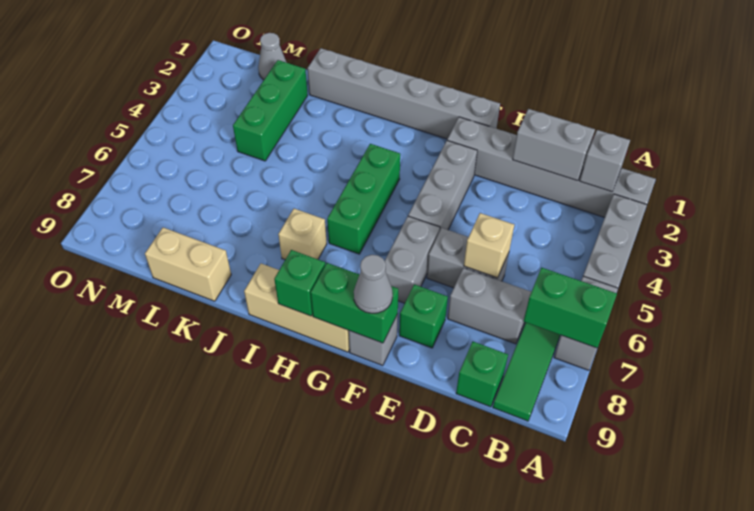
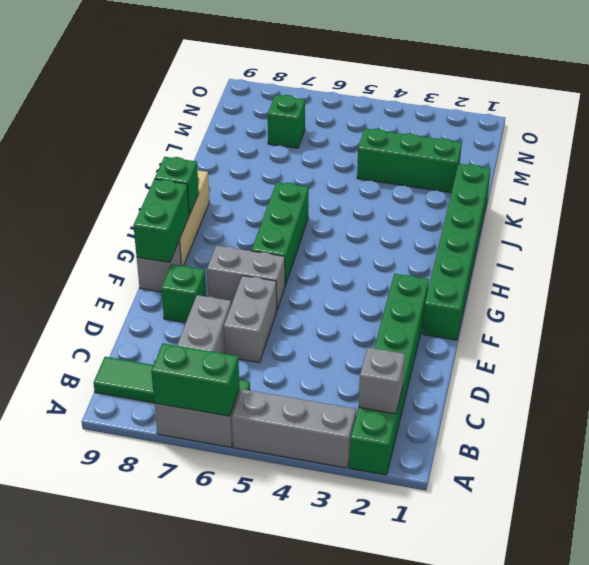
grey 1x6 brick [447,117,656,217] -> green 1x6 brick [349,274,429,475]
green 1x2 brick [524,268,617,348] -> green 1x2 brick turned to [151,343,239,416]
grey 1x2 brick [513,109,595,181] -> none
green 1x1 brick [456,342,508,407] -> green 1x1 brick moved to [268,95,305,148]
tan 1x1 brick [464,213,514,278] -> none
grey 1x6 brick [307,48,500,139] -> green 1x6 brick [422,164,491,340]
grey 1x3 brick [408,141,477,230] -> none
grey 1x1 cone [354,255,393,313] -> none
green 1x3 brick [327,144,400,254] -> green 1x3 brick turned to [252,182,309,285]
tan 1x1 brick [278,209,327,260] -> none
tan 1x2 brick [145,228,231,301] -> none
grey 1x1 cone [258,33,287,80] -> none

